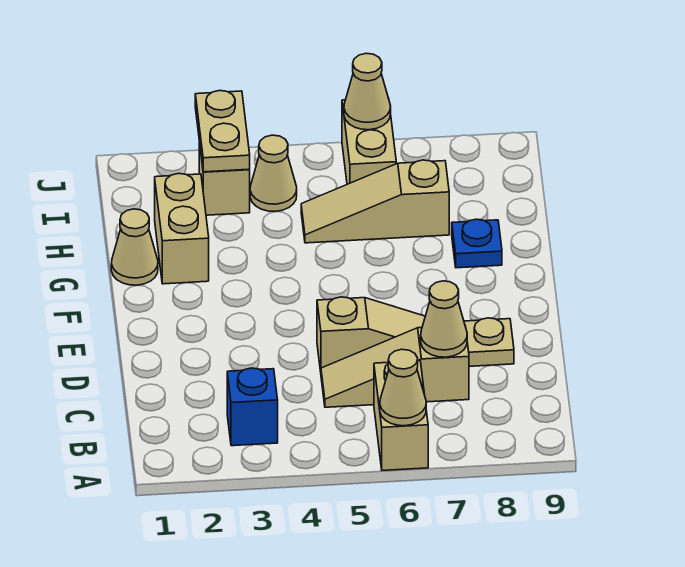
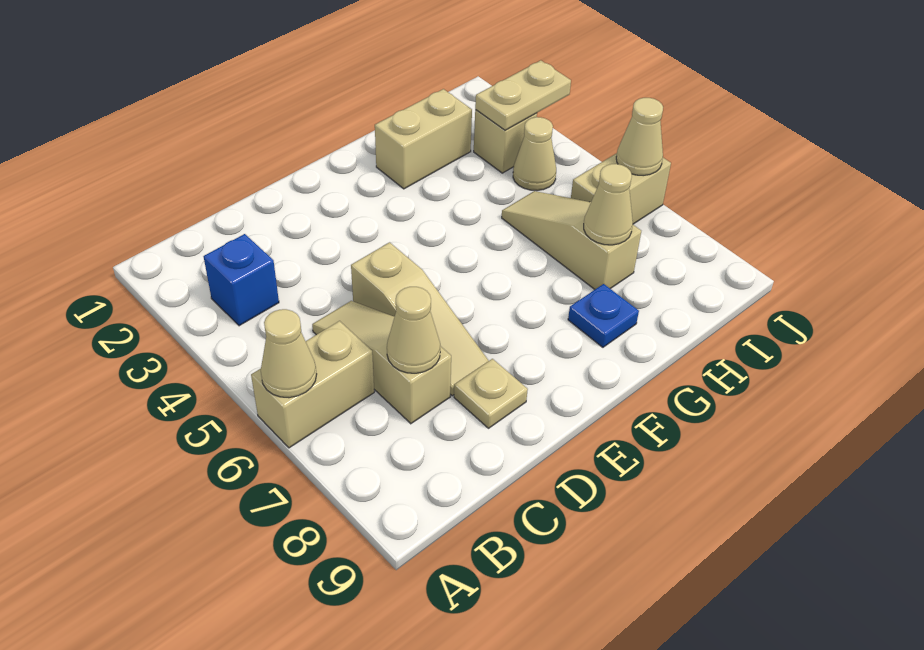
tan 1x1 cone [111,209,158,285] -> tan 1x1 cone moved to [584,164,633,245]

